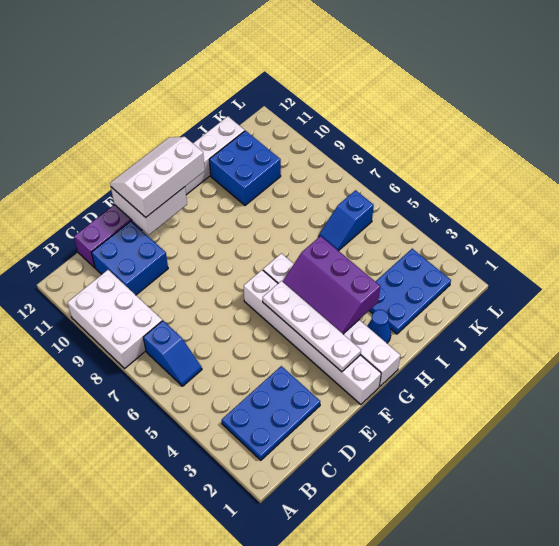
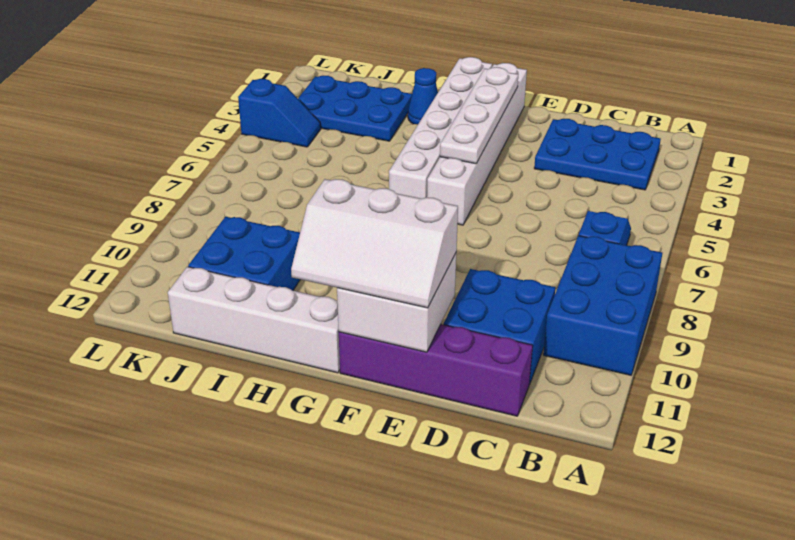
white 2x3 brick [67,270,162,368] -> blue 2x3 brick [543,236,662,375]
purple 2x3 slope [283,236,380,334] -> none
blue 1x2 slope [319,190,374,251] -> blue 1x2 slope moved to [238,79,321,147]

